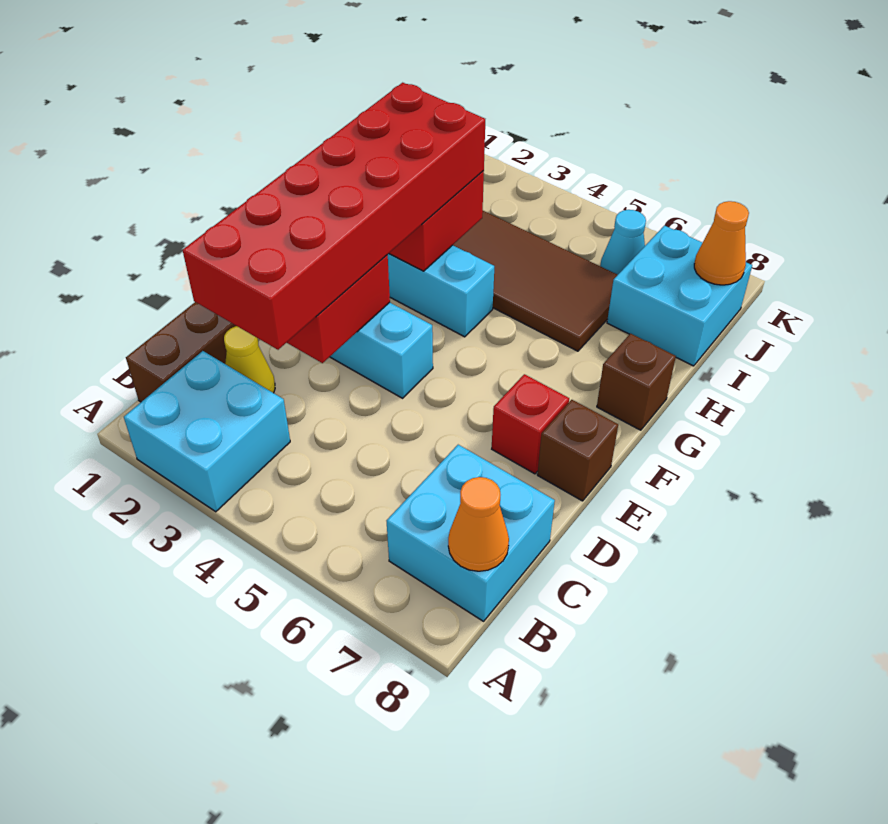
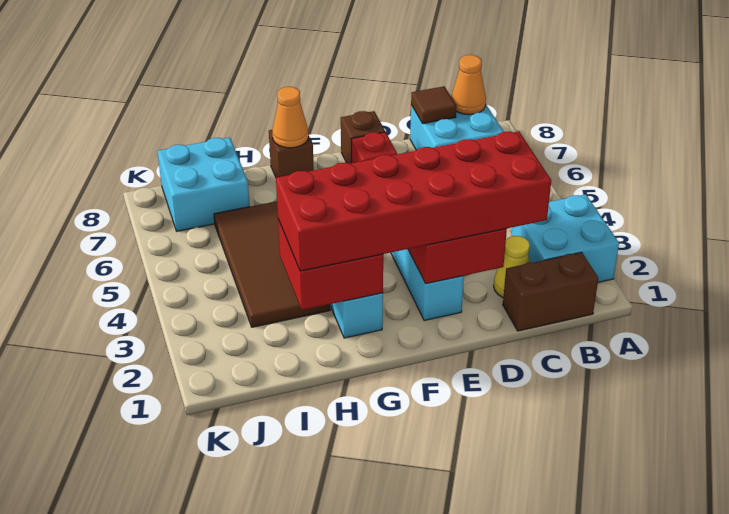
none -> brown 1x1 tile [411,86,457,124]
cyan 1x1 cone [600,210,646,275] -> none
orange 1x1 cone [694,201,749,285] -> orange 1x1 cone moved to [272,87,309,148]

